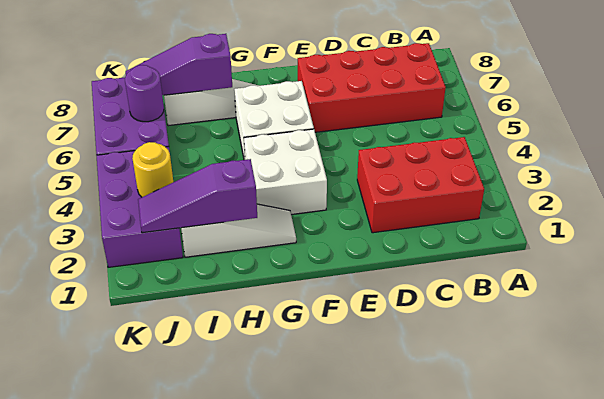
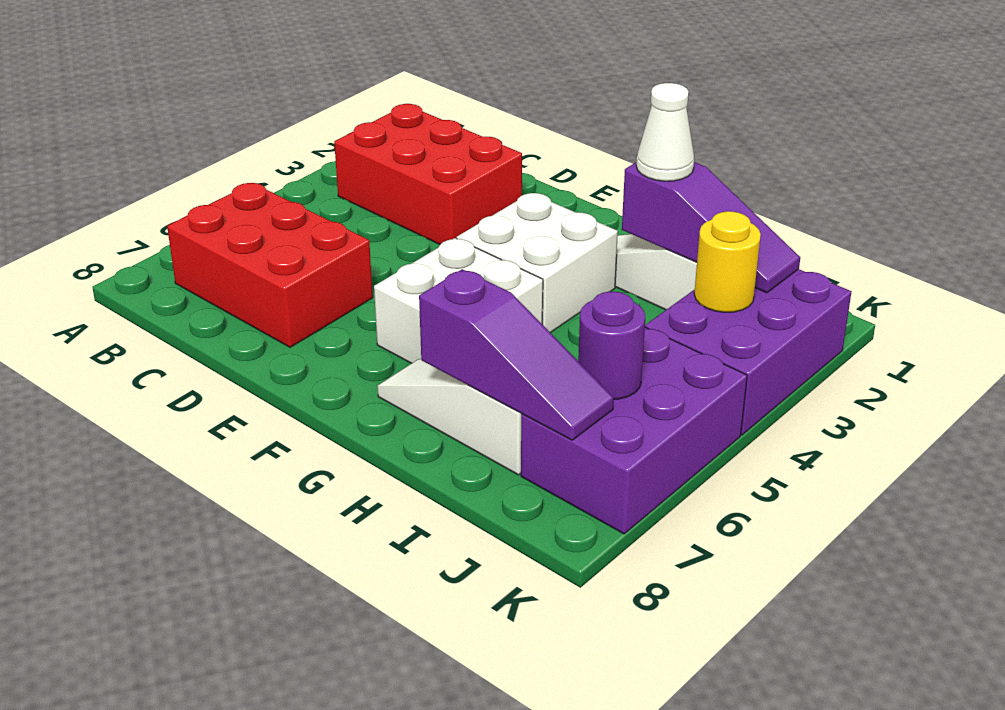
red 2x4 brick [298,43,446,132] -> red 2x3 brick [167,183,373,347]
none -> white 1x1 cone [636,83,694,181]

